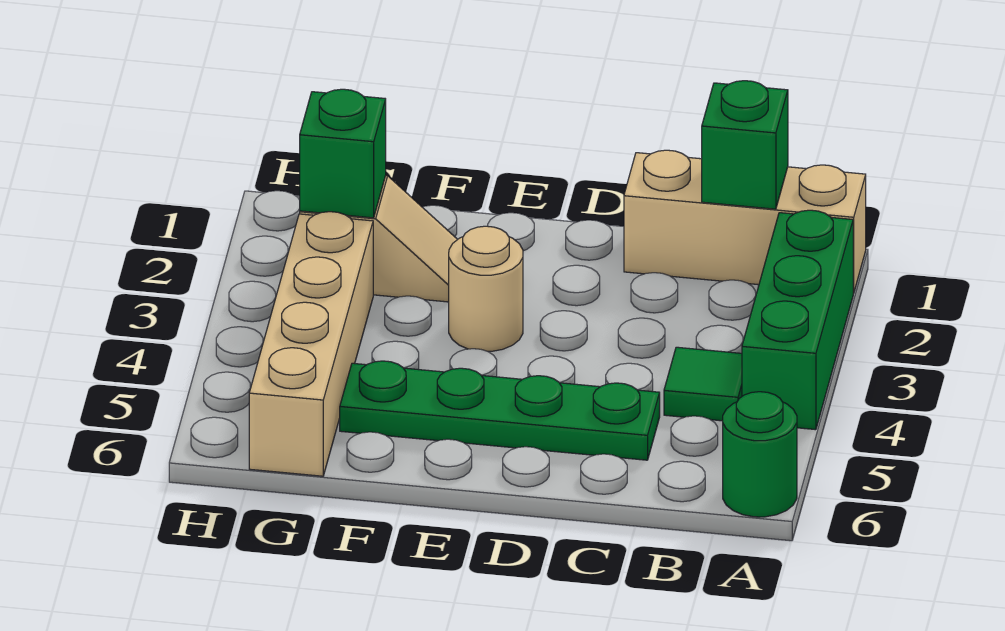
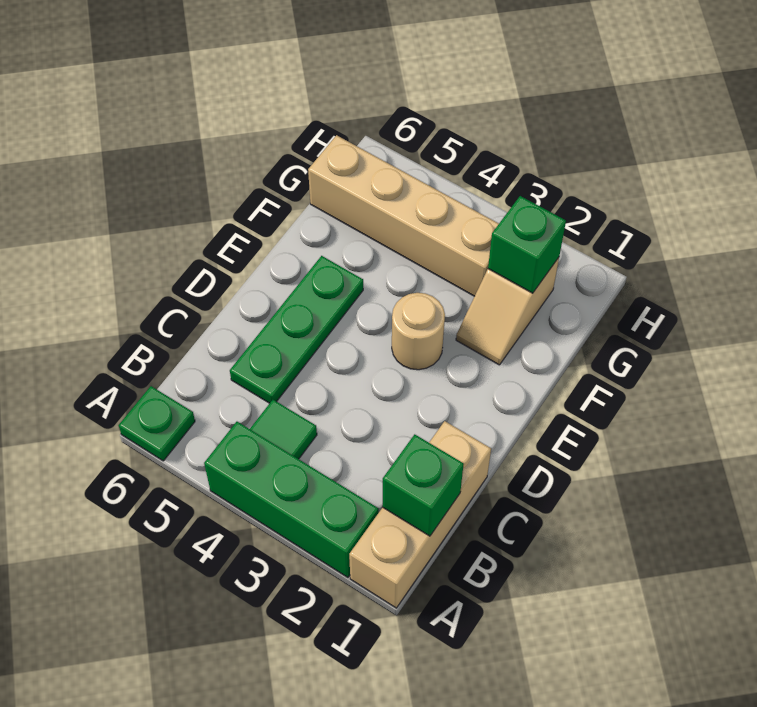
green 1x1 round brick [723,392,797,517] -> green 1x1 plate [119,386,195,461]
green 1x4 plate [340,361,660,460] -> green 1x3 plate [230,256,363,403]

